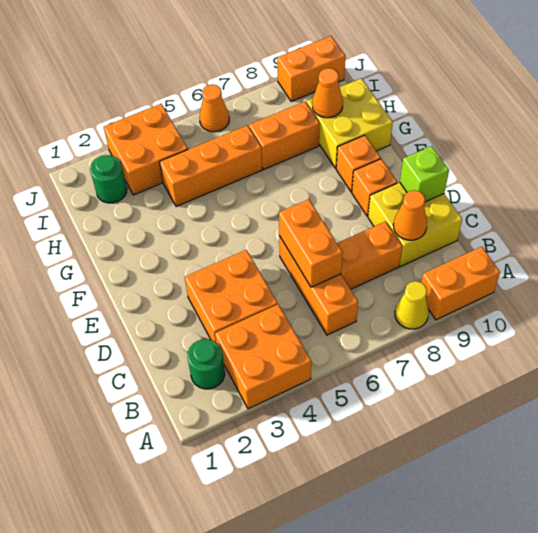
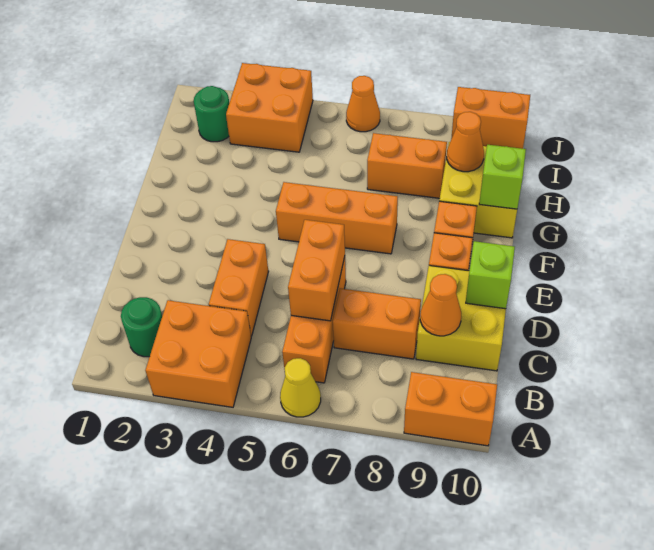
yellow 1x1 cone [395,281,429,329] -> yellow 1x1 cone moved to [280,358,321,417]
orange 2x2 brick [185,250,278,342] -> orange 1x2 brick [209,239,269,336]
none -> lime 1x1 brick [479,145,526,209]
orange 1x3 brick [160,125,262,207] -> orange 1x3 brick moved to [276,182,398,254]

